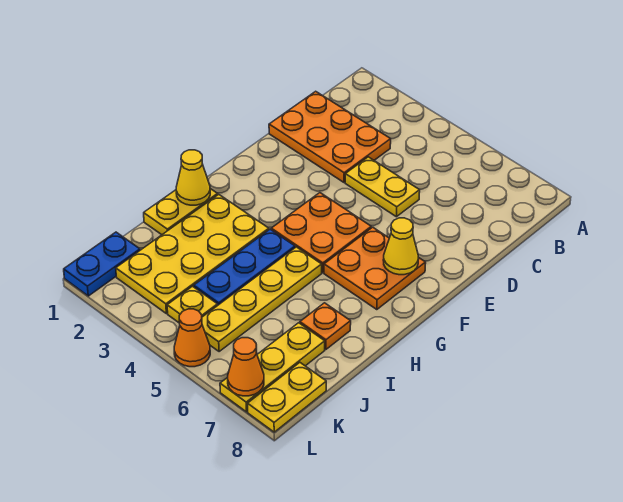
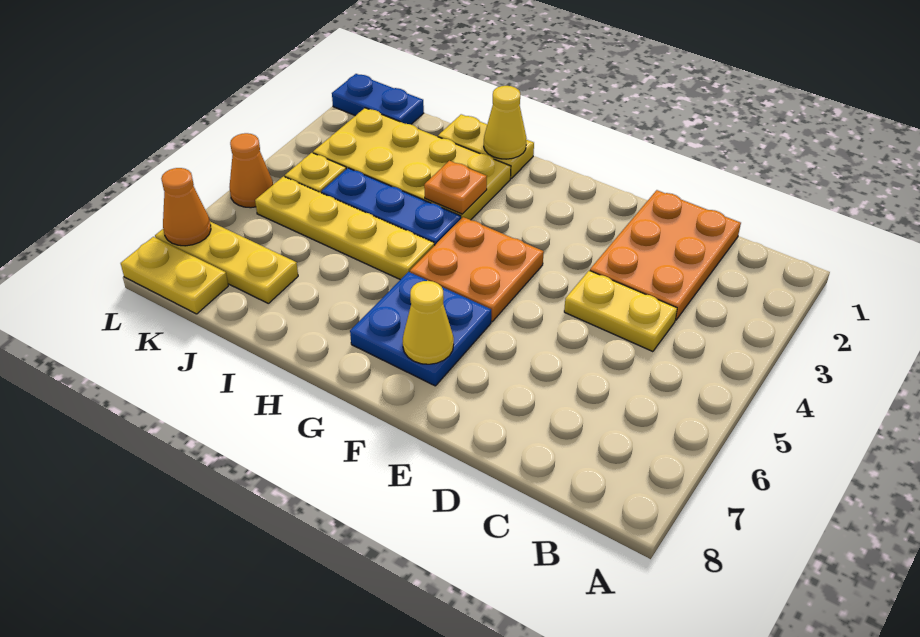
yellow 1x2 plate [345,157,420,217] -> yellow 1x2 plate turned to [564,271,677,352]
orange 2x2 plate [324,227,426,310] -> blue 2x2 plate [350,272,491,386]
orange 1x1 plate [300,303,351,349] -> orange 1x1 plate moved to [424,161,487,214]

